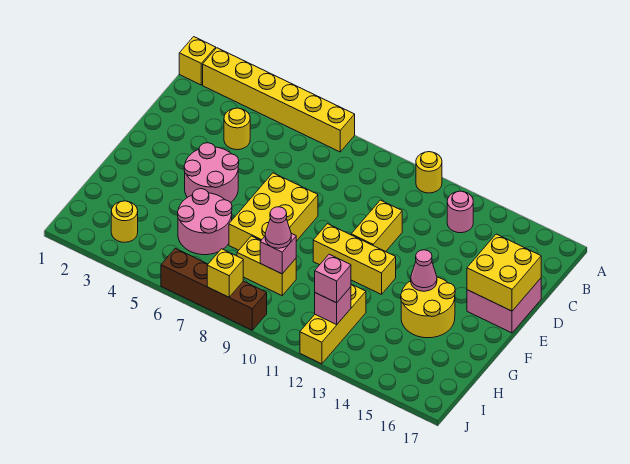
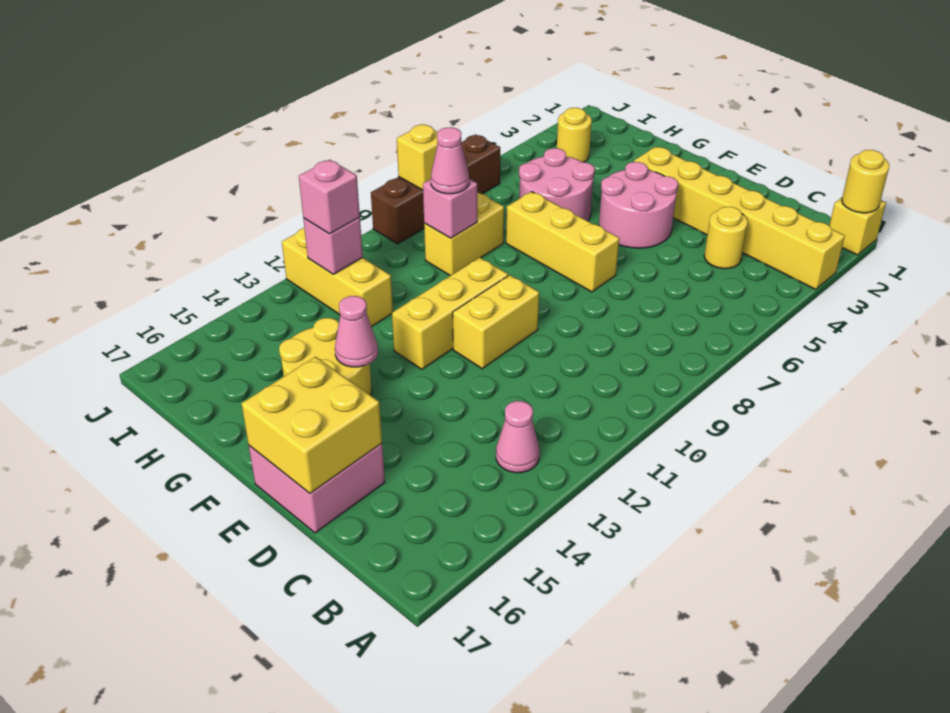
yellow 1x6 brick [203,48,355,152] -> yellow 1x6 brick turned to [634,147,845,289]
yellow 1x1 round brick [416,152,442,193] -> yellow 1x1 round brick moved to [842,150,889,213]
pink 1x1 round brick [447,191,473,233] -> pink 1x1 cone [496,401,540,473]
yellow 1x2 brick [351,200,402,252] -> yellow 1x2 brick turned to [453,275,539,369]
yellow 2x3 brick [229,173,318,250] -> yellow 1x3 brick [506,192,619,292]

